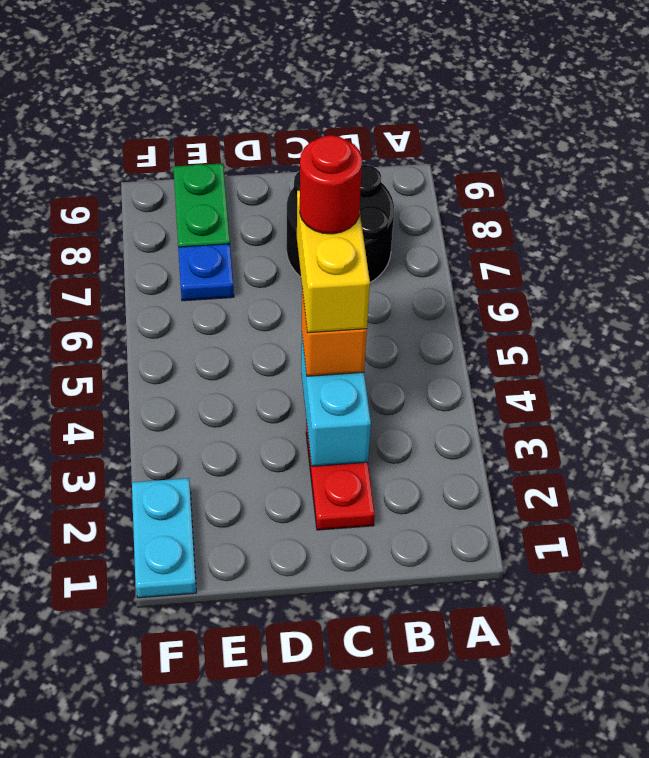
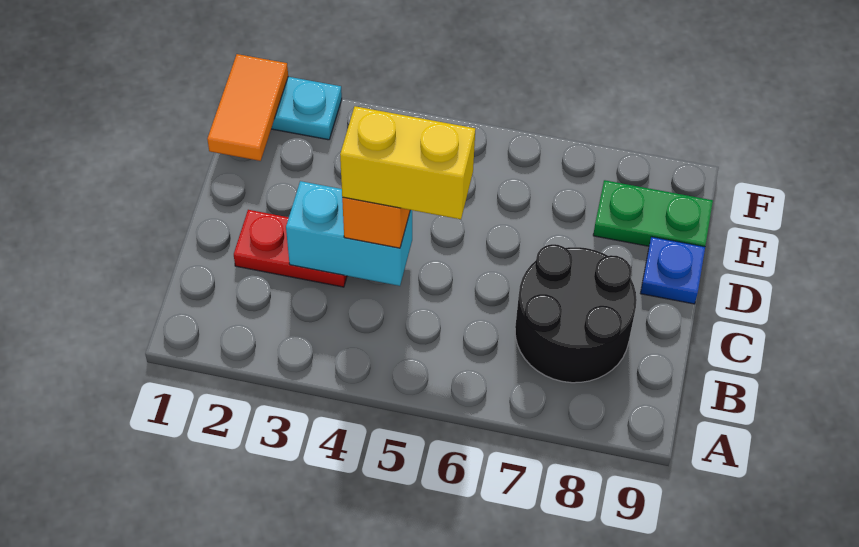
red 1x1 round brick [300,136,362,234] -> none
none -> orange 1x2 tile [207,54,288,161]
blue 1x1 plate [178,244,234,301] -> blue 1x1 plate moved to [640,237,705,304]

